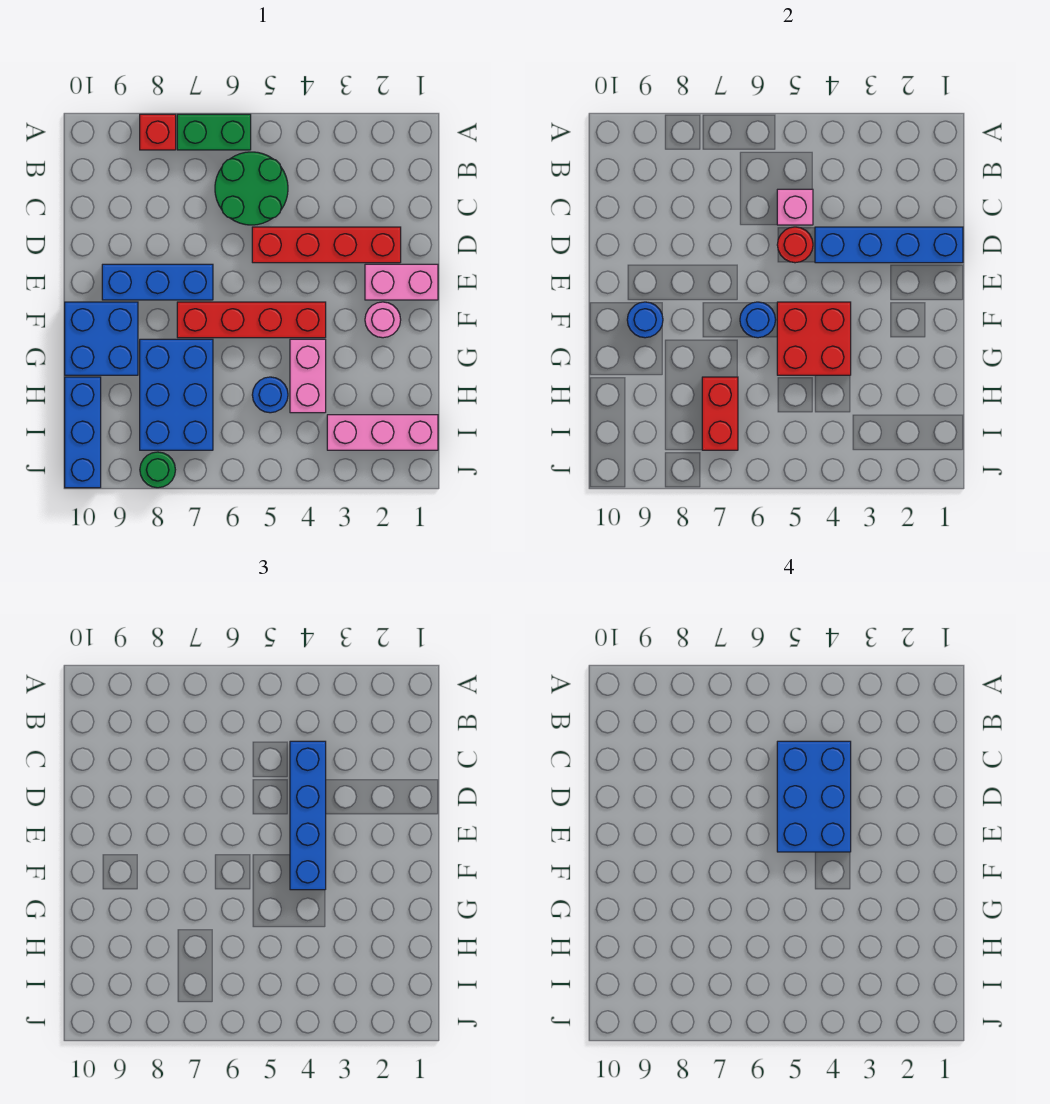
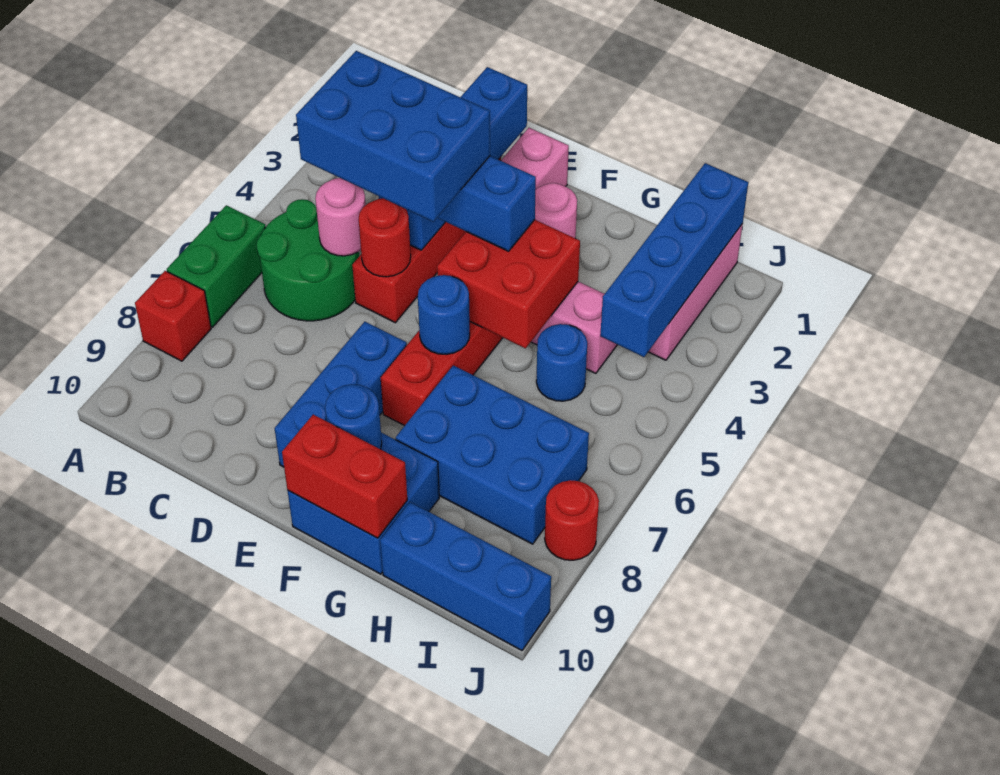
pink 1x1 brick [777,189,813,225] -> pink 1x1 round brick [315,178,366,256]
red 1x2 brick [702,377,738,450] -> red 1x2 brick moved to [282,415,407,538]
none -> blue 1x4 brick [600,163,748,357]
green 1x1 round brick [140,452,175,488] -> red 1x1 round brick [545,480,599,560]

